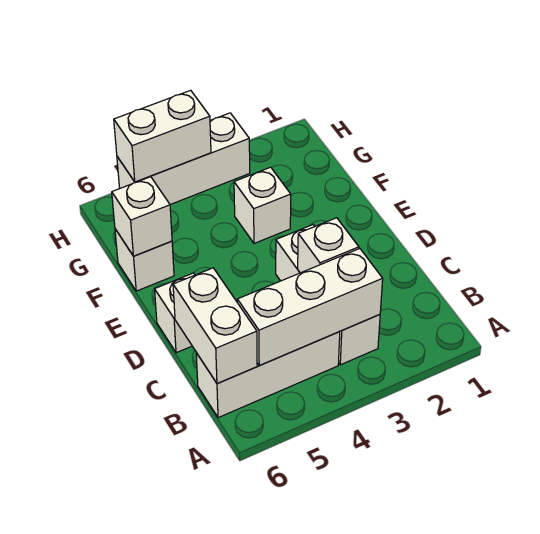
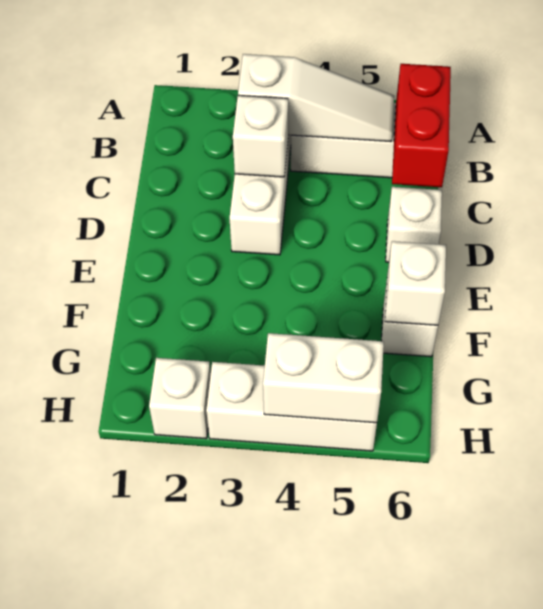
white 1x3 brick [237,249,383,366] -> white 1x3 slope [238,54,394,142]
white 1x2 brick [173,268,257,384] -> red 1x2 brick [392,64,451,187]
white 1x1 brick [234,167,291,243] -> white 1x1 brick moved to [149,358,211,439]

